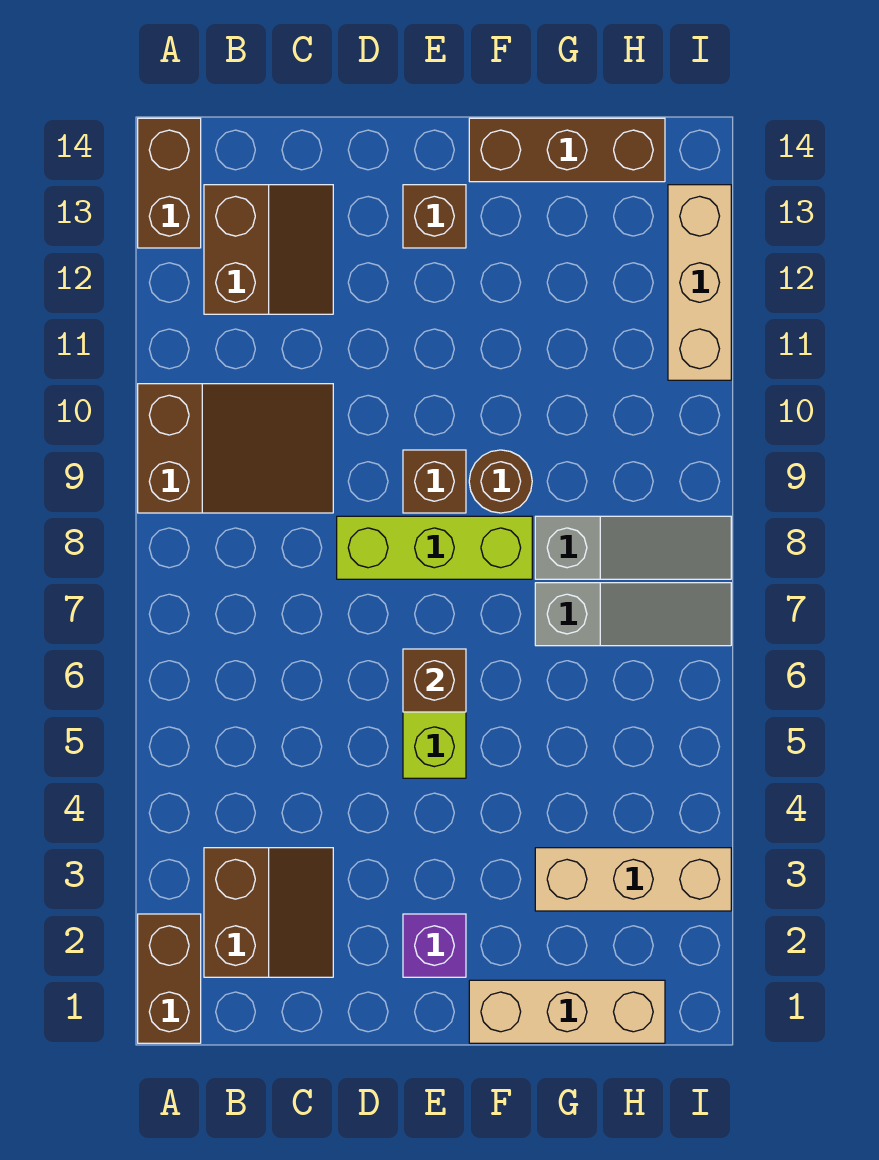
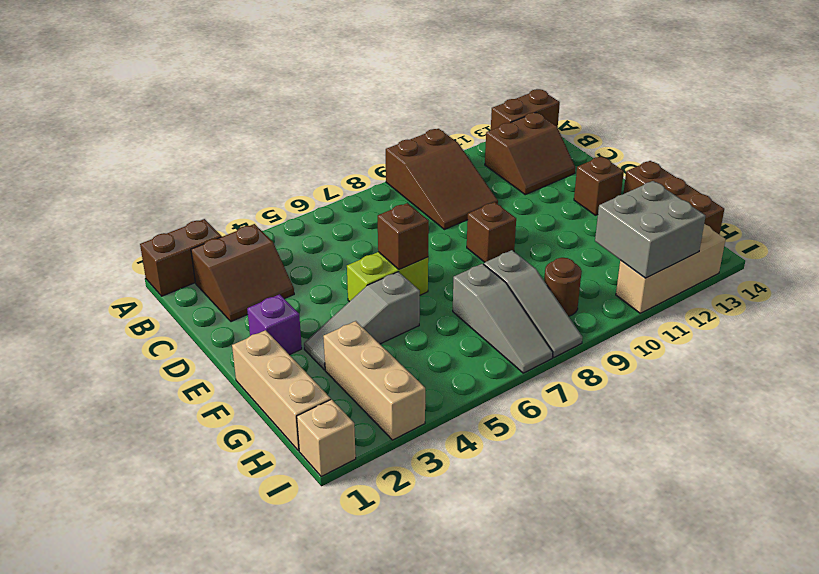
lime 1x3 brick [337,516,532,579] -> none
none -> grey 1x3 slope [304,272,420,370]
brown 1x1 round brick [469,450,532,513] -> brown 1x1 round brick moved to [544,258,582,316]
none -> grey 2x2 brick [595,181,705,278]
none -> tan 1x1 brick [297,399,356,477]

